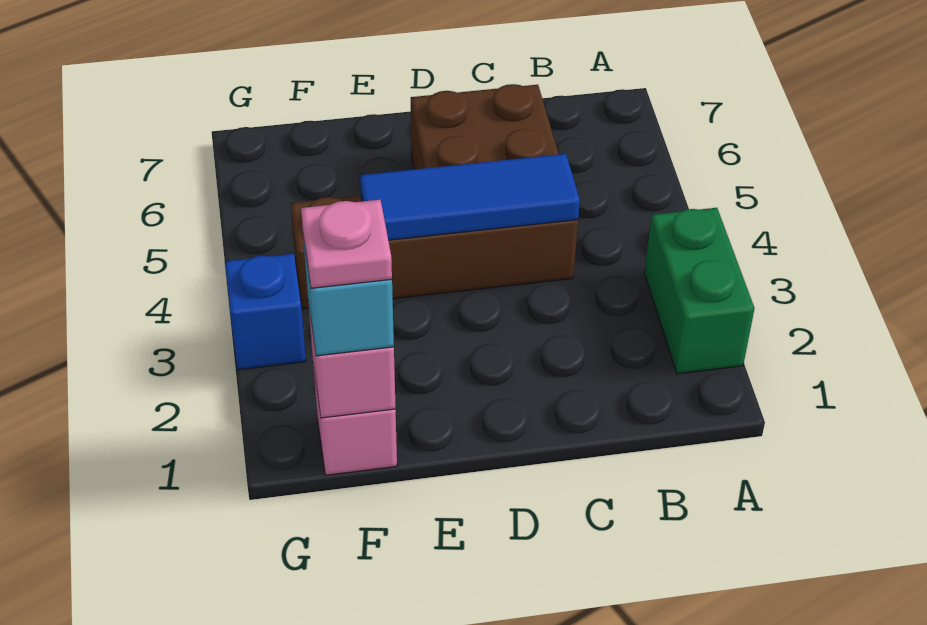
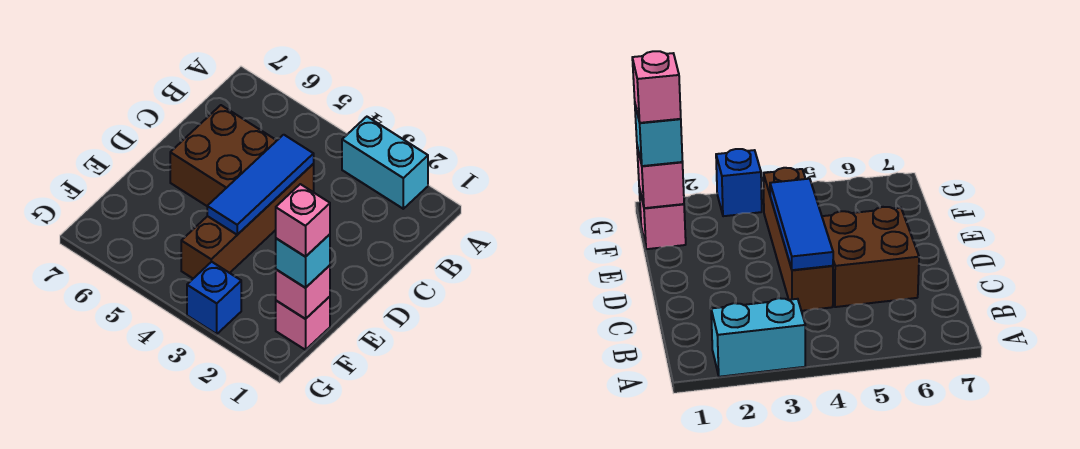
green 1x2 brick [644,208,754,374] -> cyan 1x2 brick [342,117,428,209]
pink 1x1 plate [301,200,392,288] -> pink 1x1 brick [276,184,330,257]

